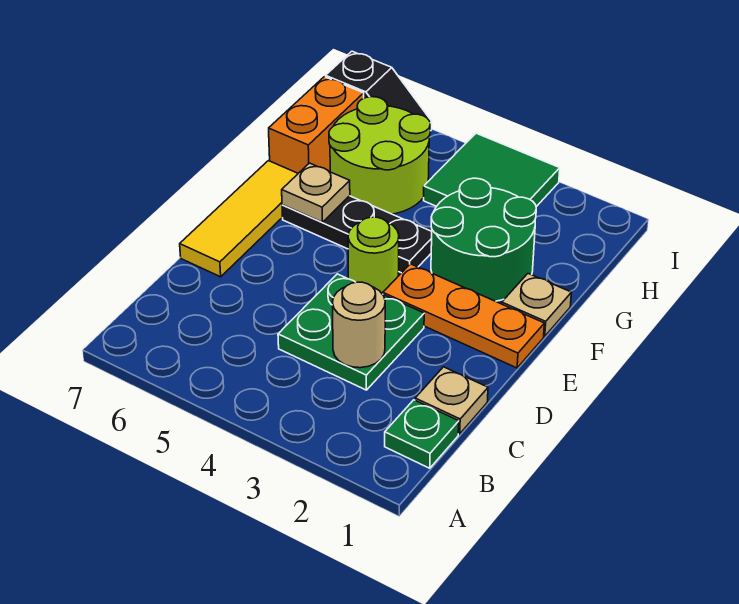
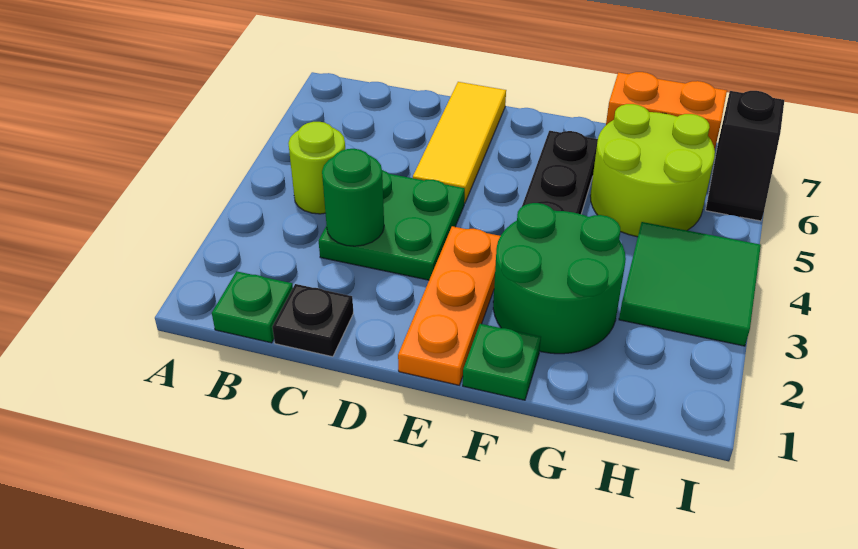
tan 1x1 plate [415,367,488,434] -> black 1x1 plate [272,284,353,357]
tan 1x1 round brick [332,282,385,368] -> green 1x1 round brick [322,149,384,246]
yellow 1x3 tile [180,161,298,277] -> yellow 1x3 tile turned to [413,82,506,203]
lime 1x1 round brick [348,217,399,294] -> lime 1x1 round brick moved to [288,122,345,214]
tan 1x1 plate [502,274,571,336] -> green 1x1 plate [463,324,541,400]
tan 1x1 plate [282,163,350,222] -> none

